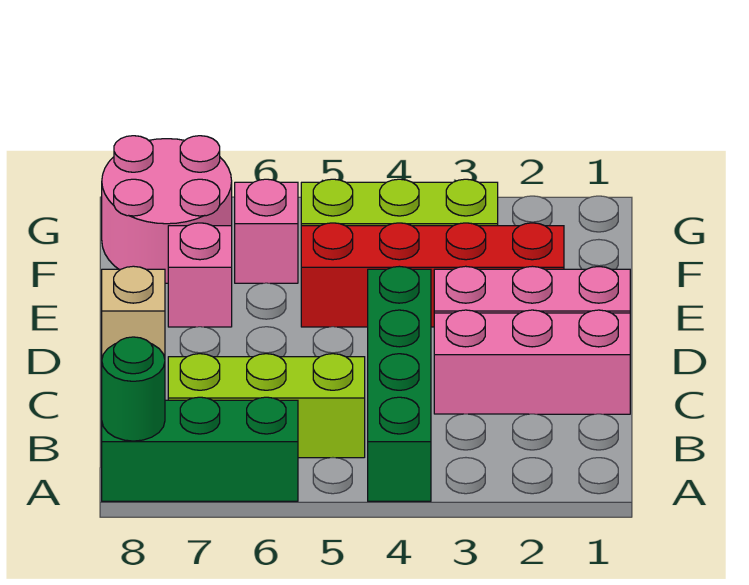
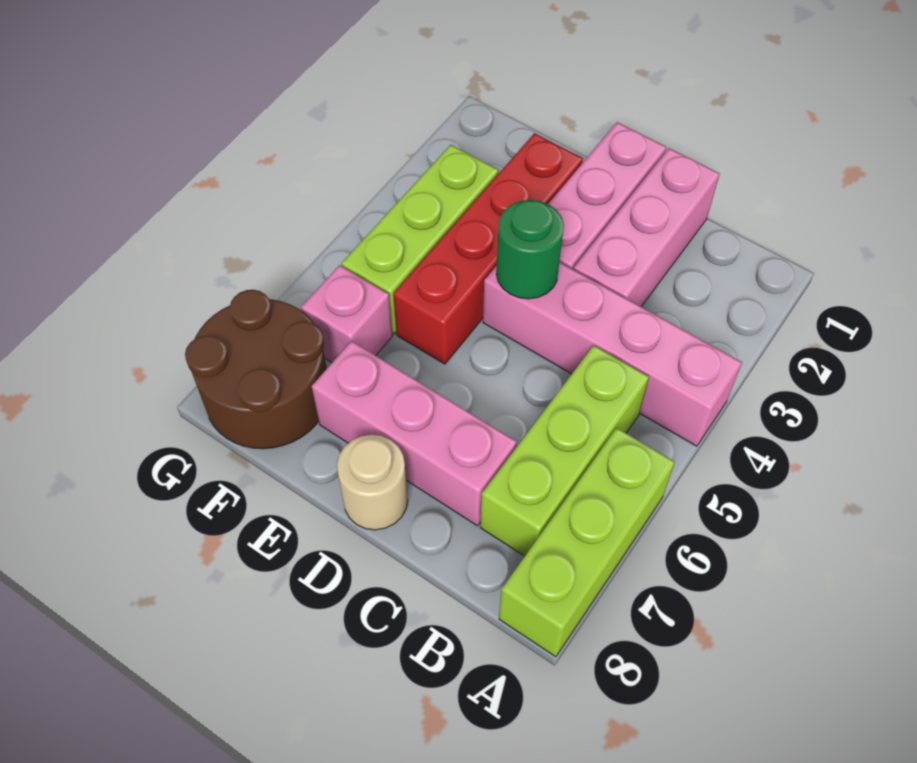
green 1x4 brick [368,266,431,501] -> pink 1x4 brick [483,262,742,446]
green 1x3 brick [102,397,298,501] -> lime 1x3 brick [499,428,675,657]
green 1x1 round brick [102,337,165,441] -> green 1x1 round brick moved to [496,200,564,299]
tan 1x1 brick [102,266,165,358] -> tan 1x1 round brick [337,435,408,530]
pink 1x1 brick [168,223,232,327] -> pink 1x3 brick [312,341,517,526]
pink 2x2 round brick [102,136,232,283] -> brown 2x2 round brick [185,290,327,449]

